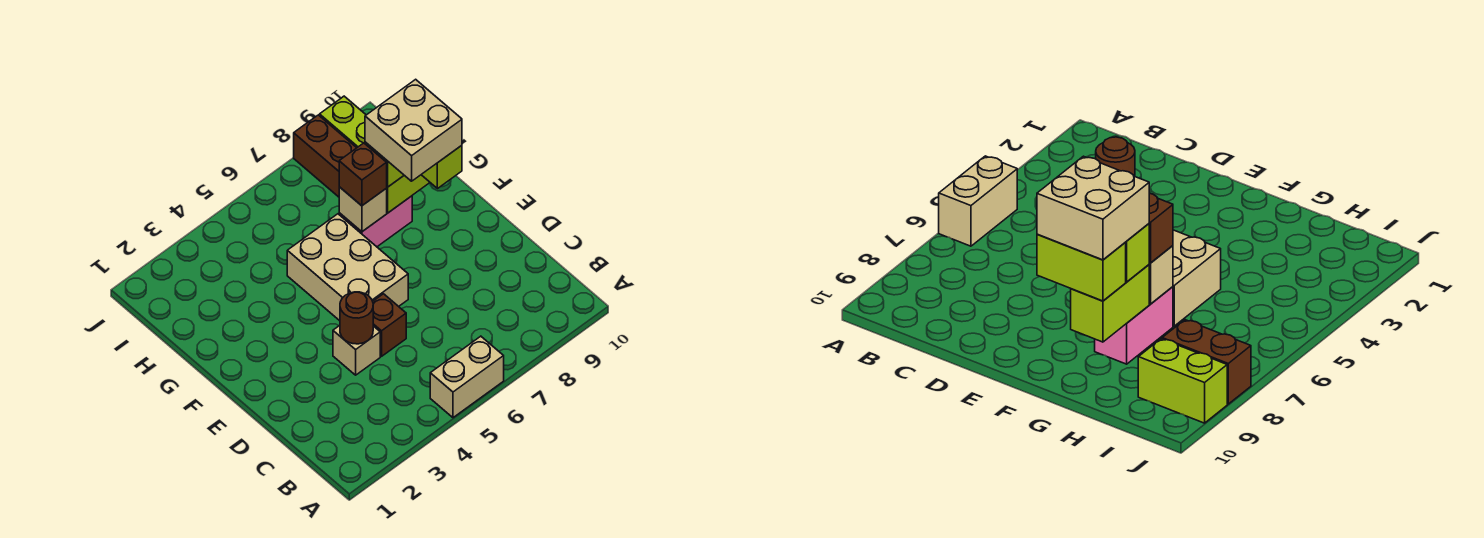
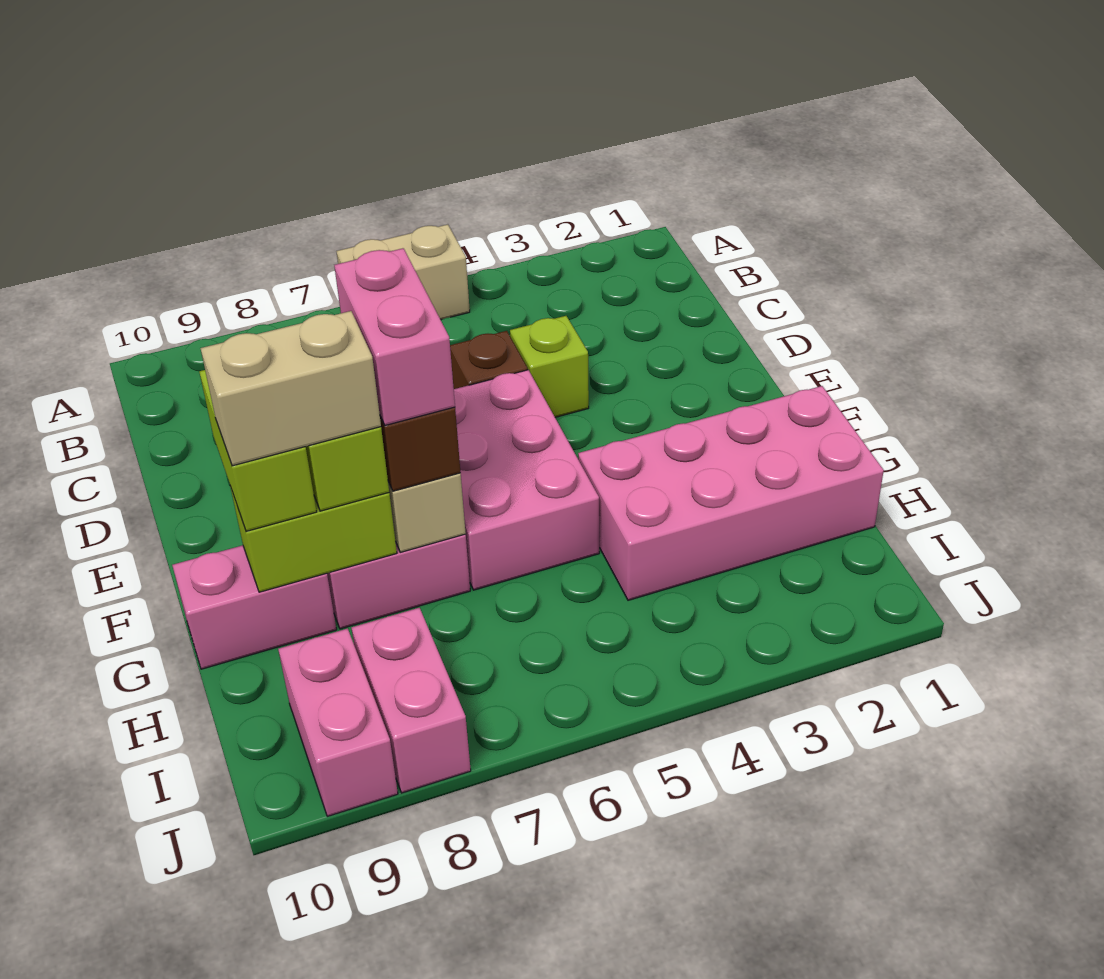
tan 1x1 brick [333,326,380,375] -> lime 1x1 brick [510,316,589,417]
brown 1x1 round brick [340,292,373,344] -> none
tan 2x3 brick [287,214,408,321] -> pink 2x3 brick [454,370,599,590]
none -> pink 1x2 brick [334,248,455,425]
tan 2x2 brick [365,79,462,181] -> tan 1x2 brick [200,311,381,466]
none -> pink 2x4 brick [578,386,884,600]
none -> pink 1x2 brick [172,545,337,669]
brown 1x2 brick [294,115,356,197] -> pink 1x2 brick [352,608,471,793]
lime 1x2 brick [320,96,366,148] -> pink 1x2 brick [278,628,398,816]

